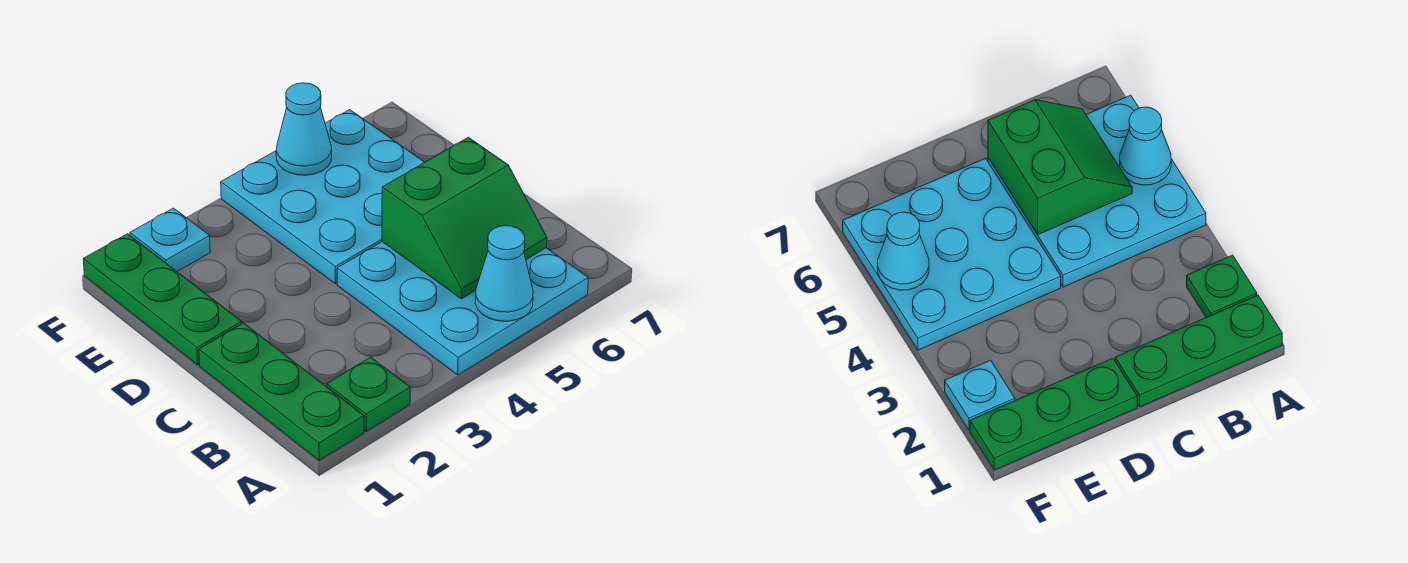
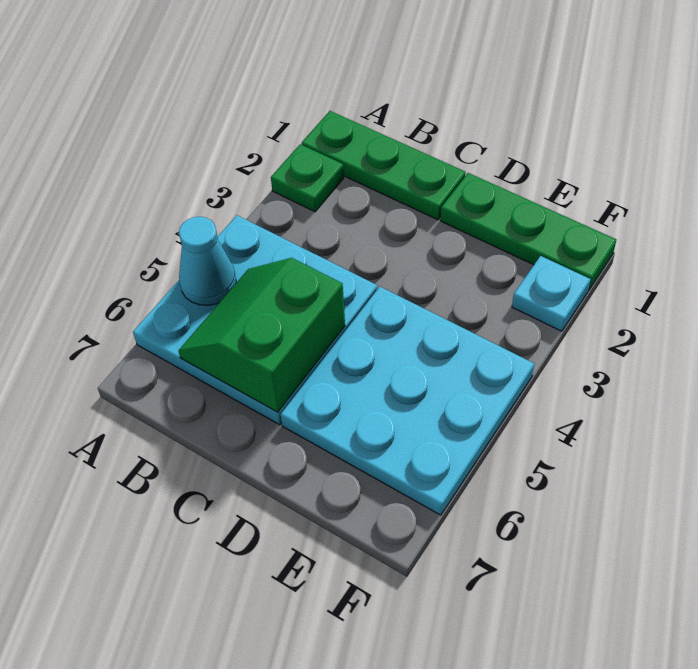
cyan 1x1 cone [276,83,332,175] -> none

